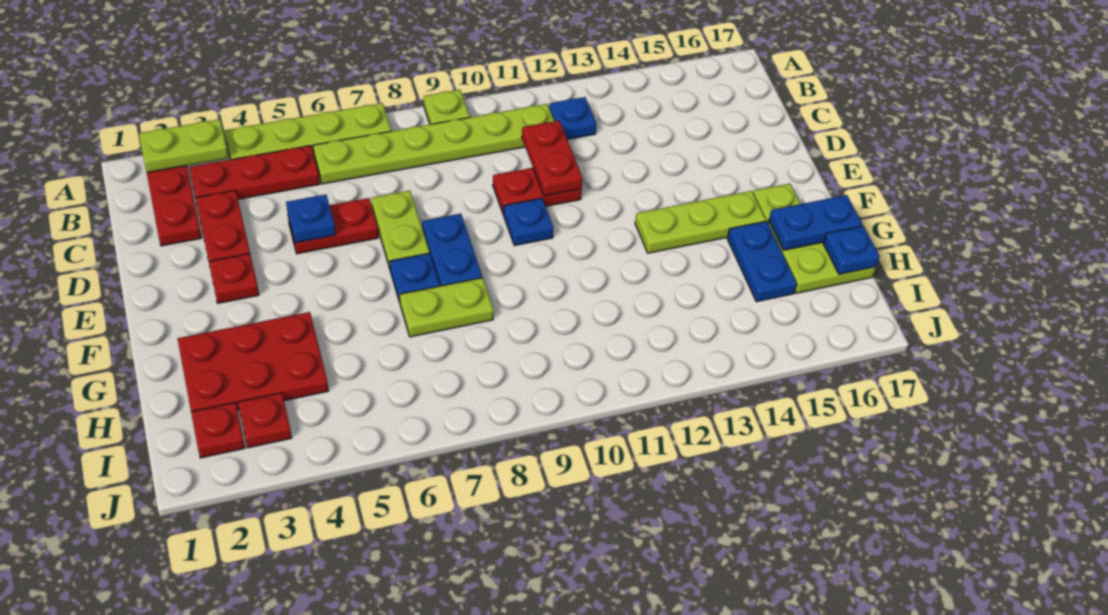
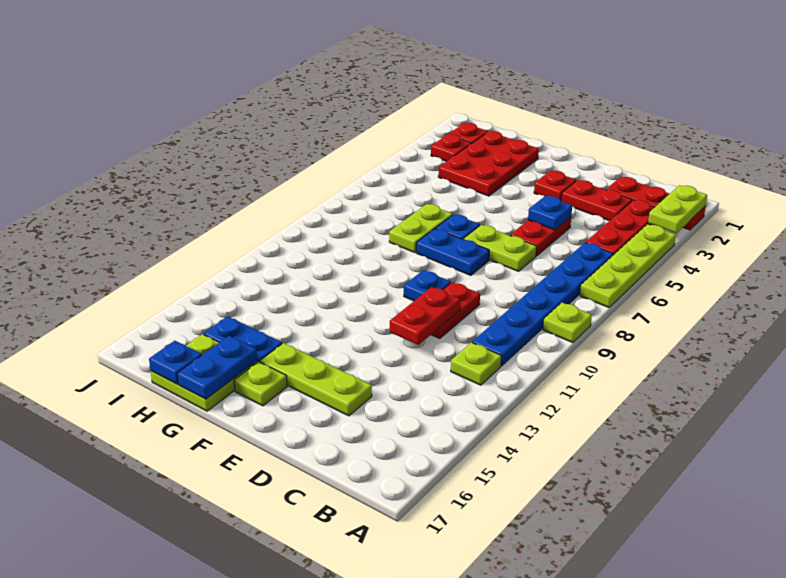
lime 1x6 plate [313,104,554,184] -> blue 1x6 plate [472,243,613,366]
blue 1x1 plate [549,97,597,139] -> lime 1x1 plate [451,342,501,385]
red 1x2 plate [522,121,583,196] -> red 1x2 plate turned to [390,287,460,345]
lime 1x3 plate [635,191,766,253] -> lime 1x3 plate turned to [260,343,372,416]

